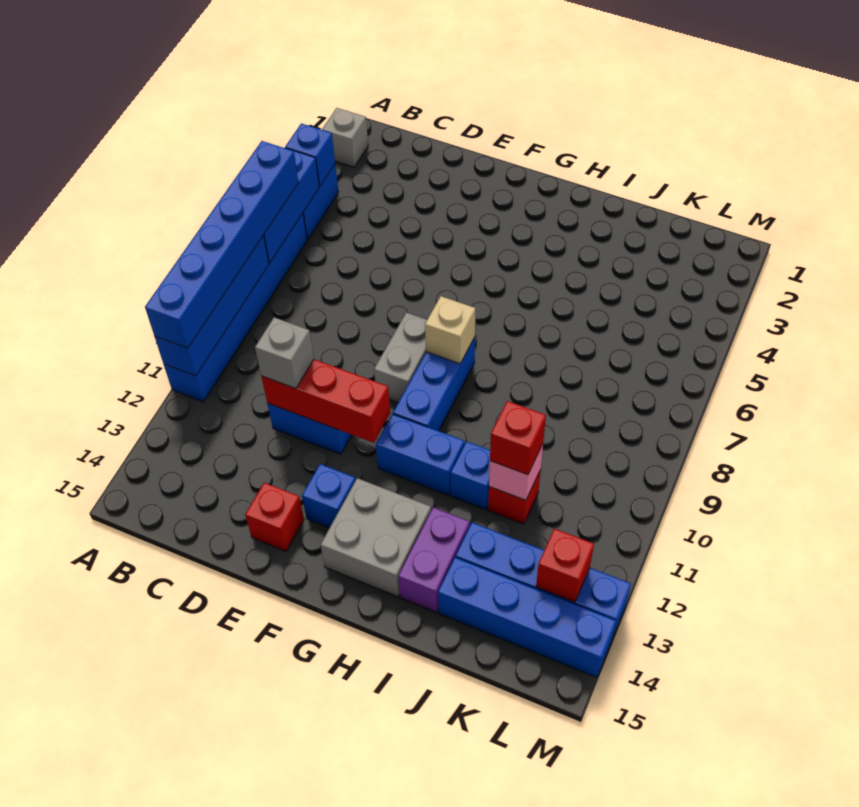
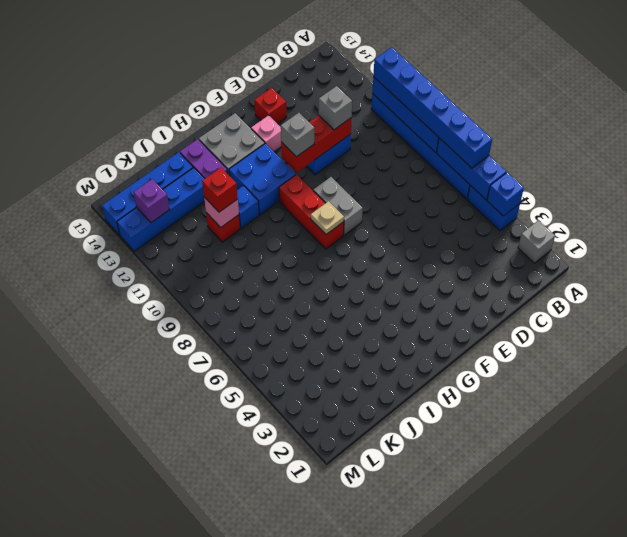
none -> grey 1x1 brick [281,113,314,157]
blue 1x1 brick [302,464,356,528] -> pink 1x1 brick [251,115,281,152]
blue 1x3 brick [393,337,475,431] -> red 1x3 brick [279,175,344,249]
tan 1x1 brick [425,296,475,364] -> tan 1x1 plate [311,201,344,234]
blue 1x2 brick [376,414,464,495] -> blue 2x2 brick [229,143,296,215]
red 1x1 brick [536,529,594,602] -> purple 1x1 brick [134,179,170,223]

